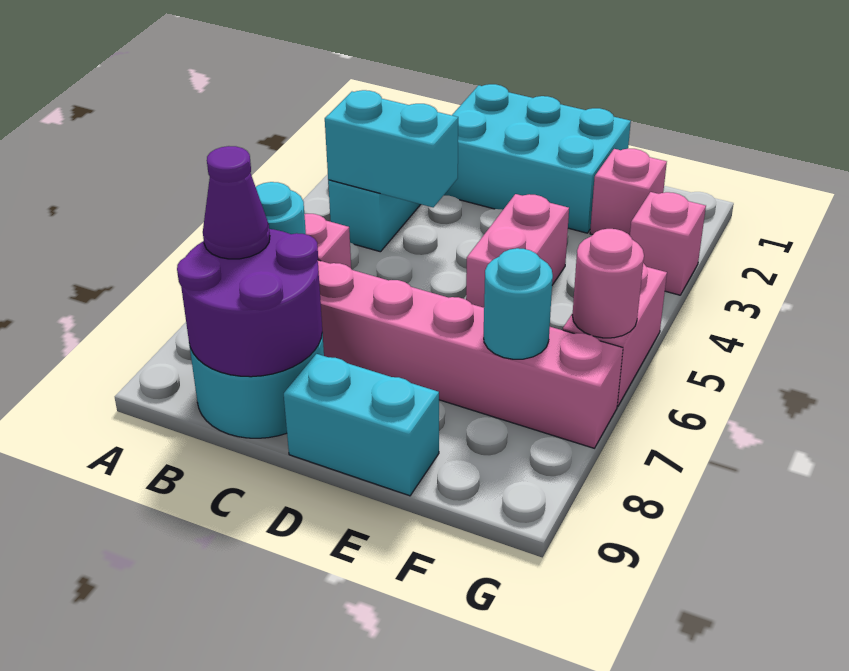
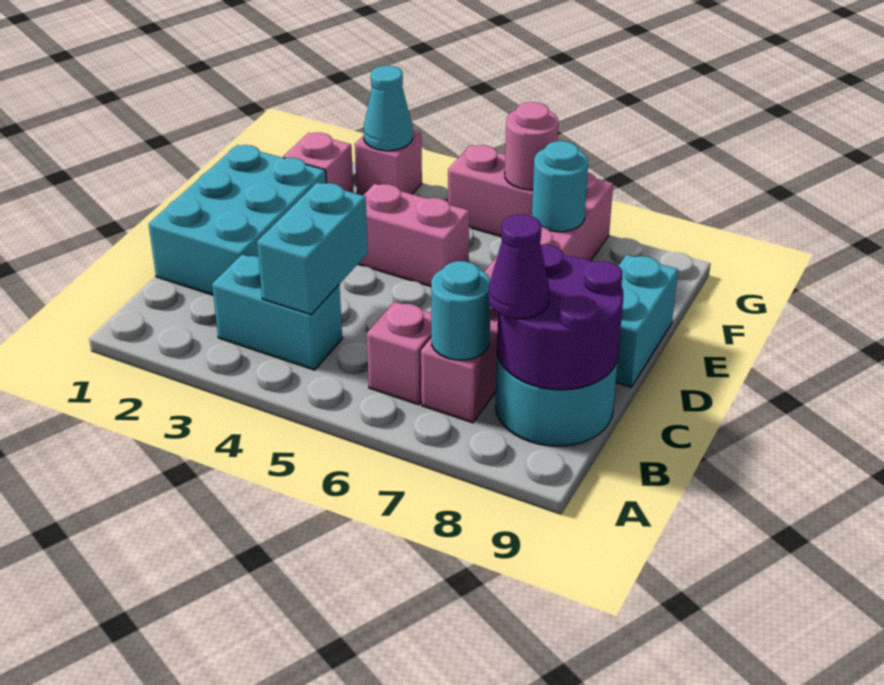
none -> cyan 1x1 cone [364,66,413,151]

